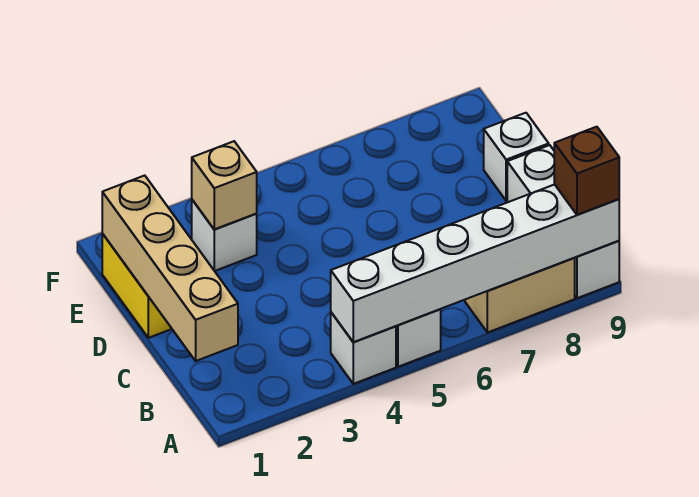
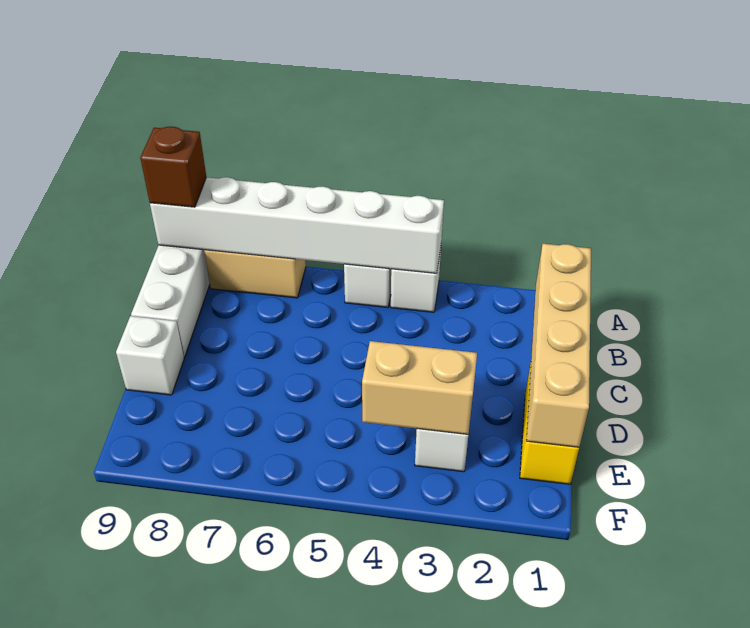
tan 1x1 brick [192,141,257,229] -> tan 1x2 brick [362,341,477,434]

